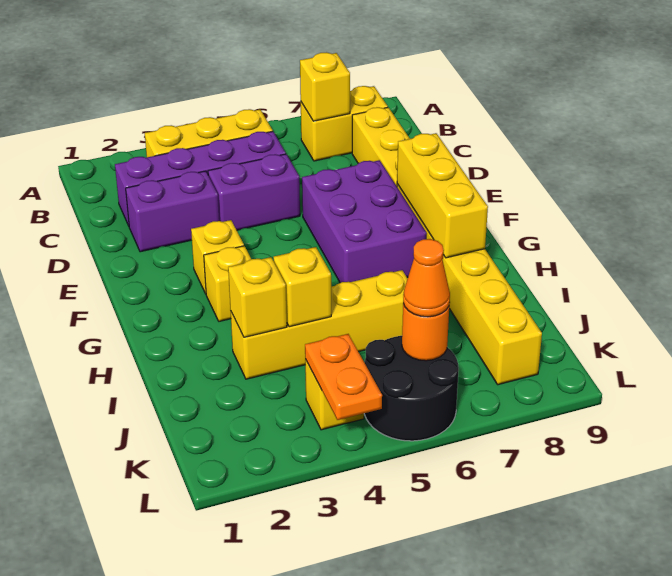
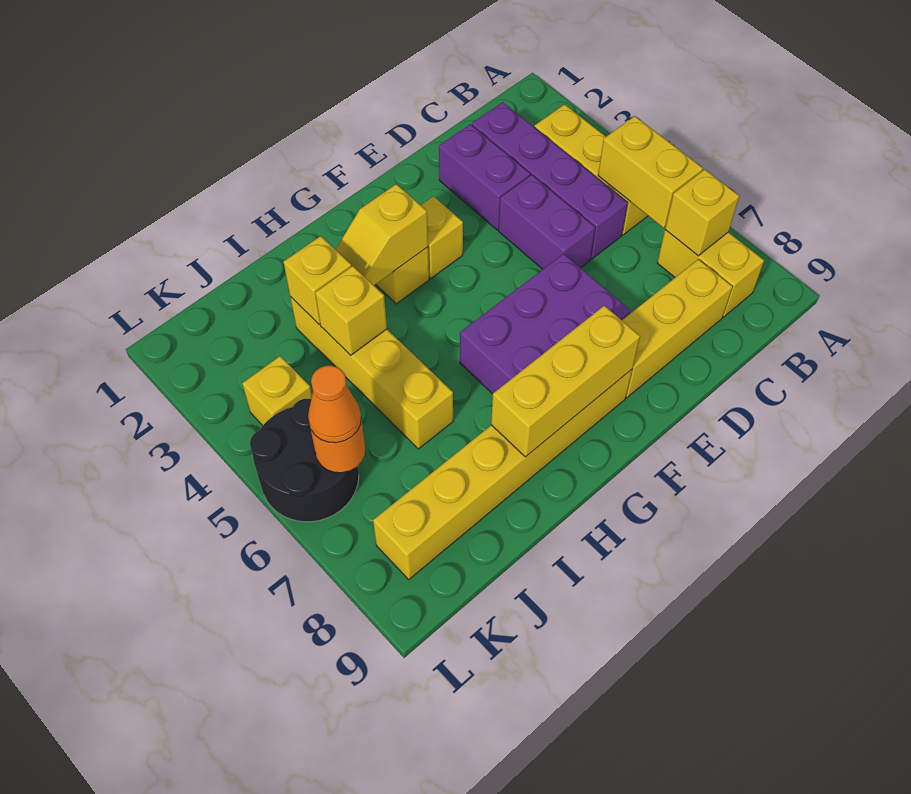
none -> yellow 1x2 brick [598,116,703,228]
none -> yellow 1x2 slope [335,184,428,285]
orange 1x2 plate [305,334,382,420] -> none

